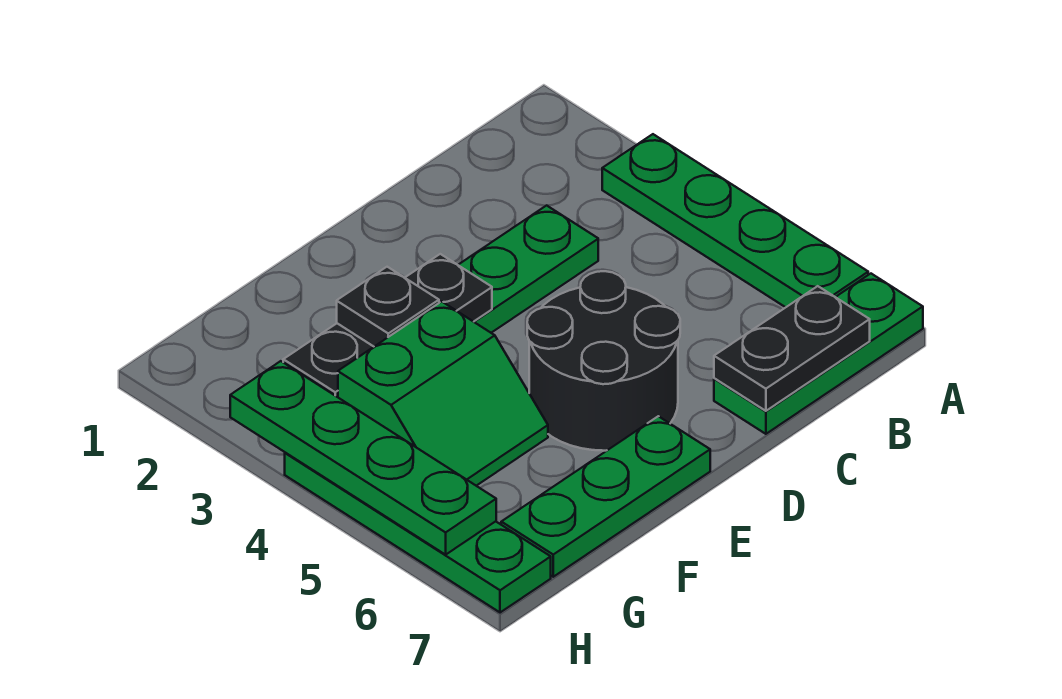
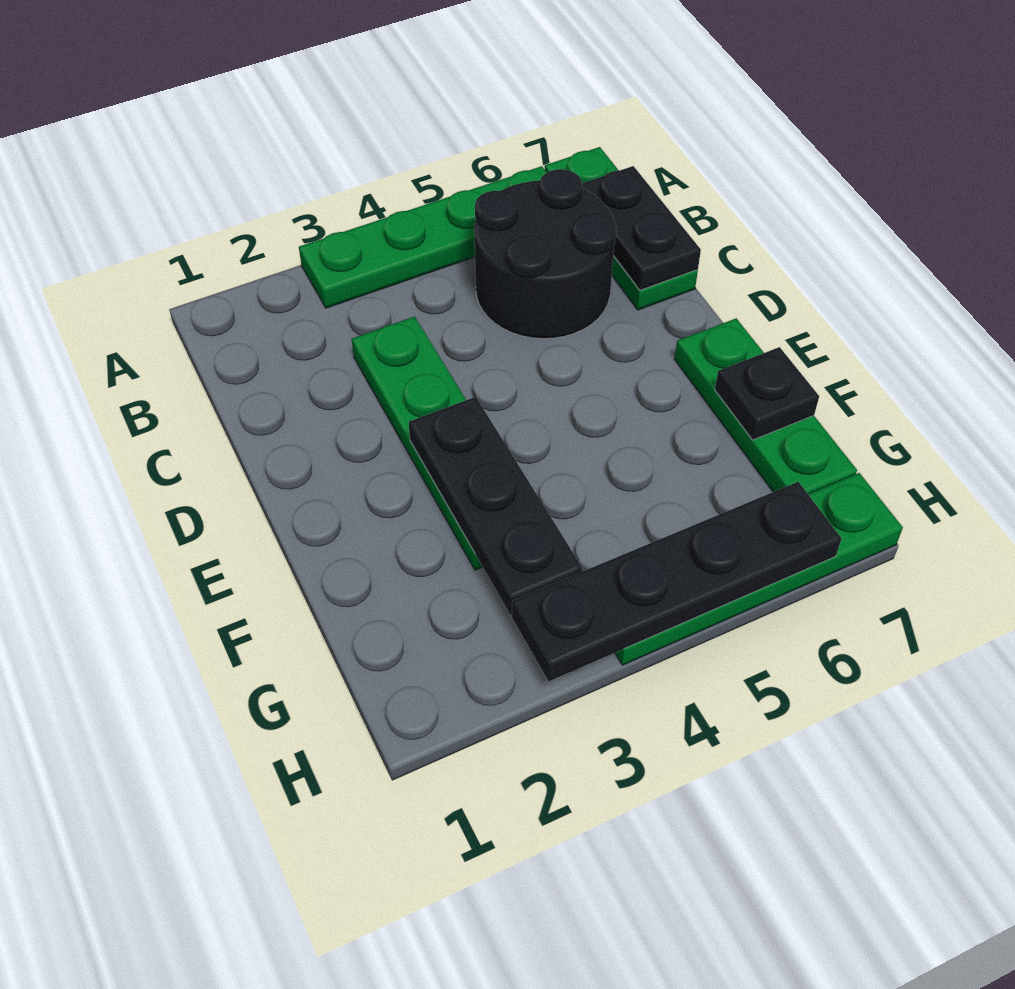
black 2x2 round brick [527,271,680,451] -> black 2x2 round brick moved to [474,169,616,339]
black 1x1 plate [337,267,439,346] -> black 1x1 plate moved to [715,347,819,440]
green 2x2 slope [338,301,548,486] -> none
green 1x4 plate [230,361,496,555] -> black 1x4 plate [512,482,842,681]

